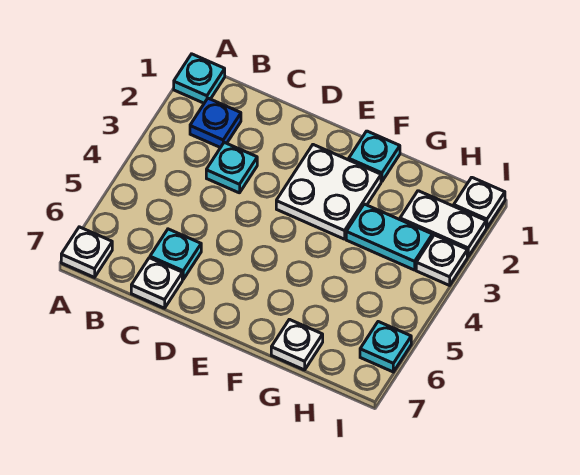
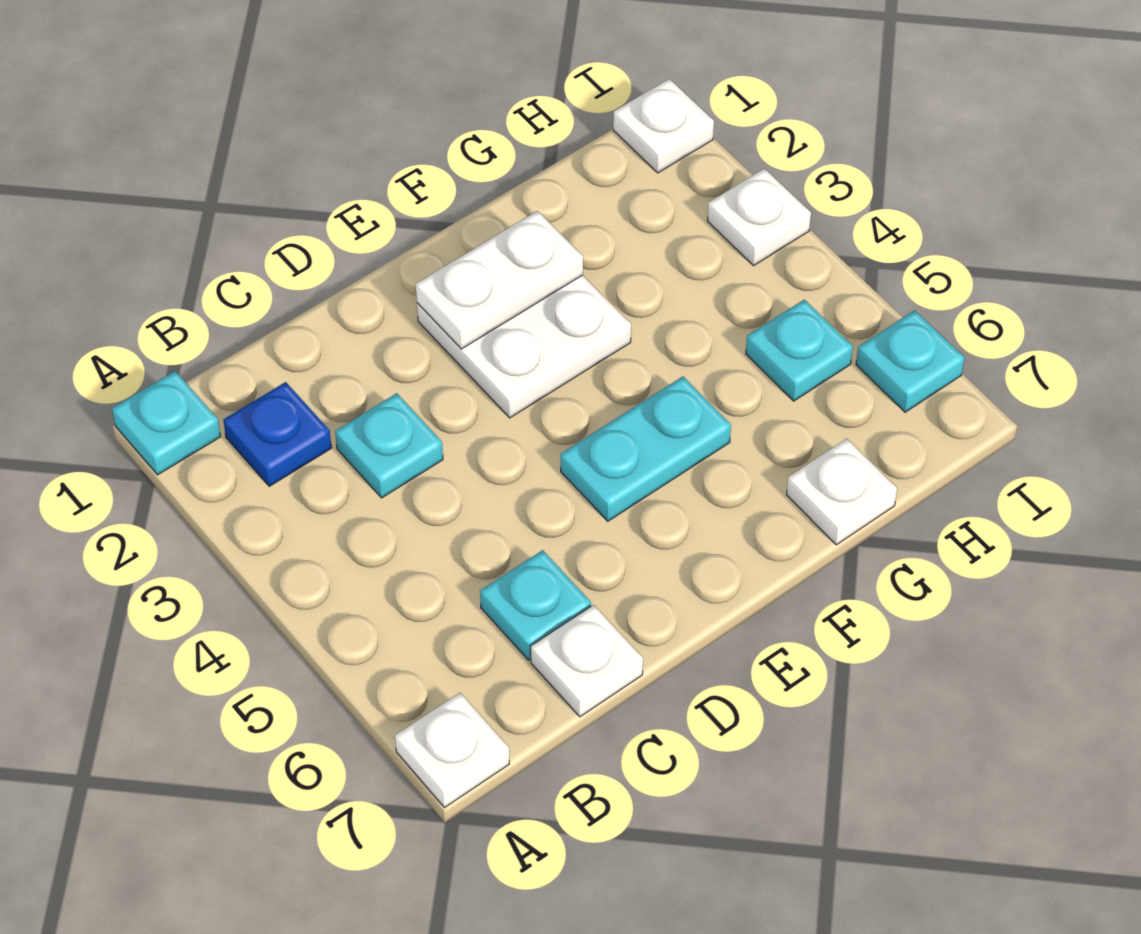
cyan 1x1 plate [349,131,400,181] -> cyan 1x1 plate moved to [746,300,853,401]
cyan 1x2 plate [346,204,432,270] -> cyan 1x2 plate moved to [560,377,731,521]
white 1x2 plate [400,191,486,256] -> white 1x2 plate moved to [416,211,583,349]

